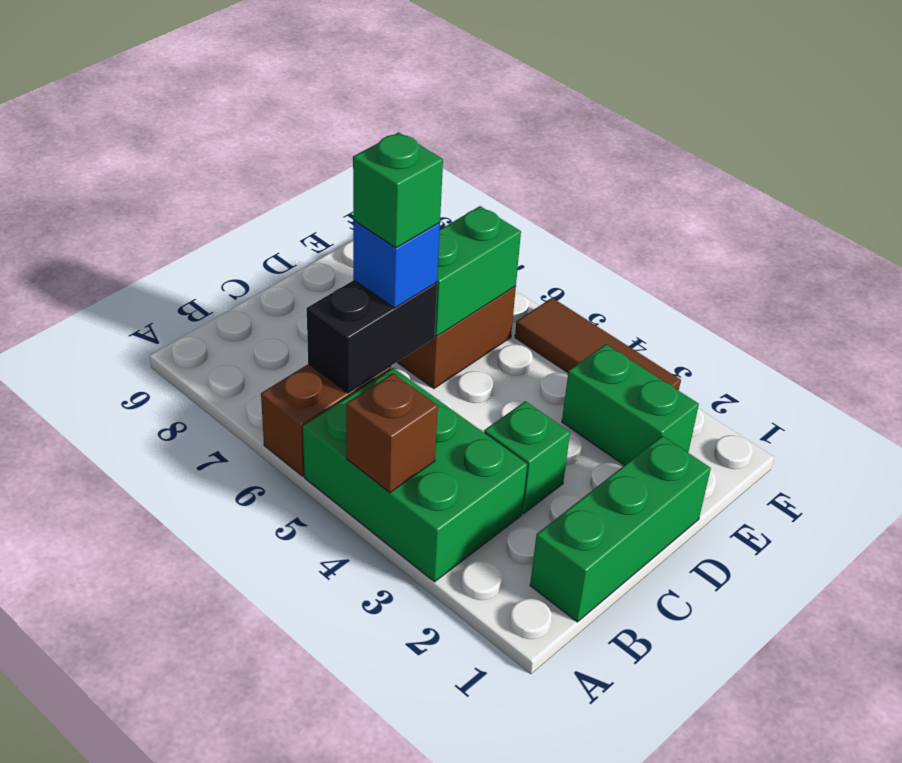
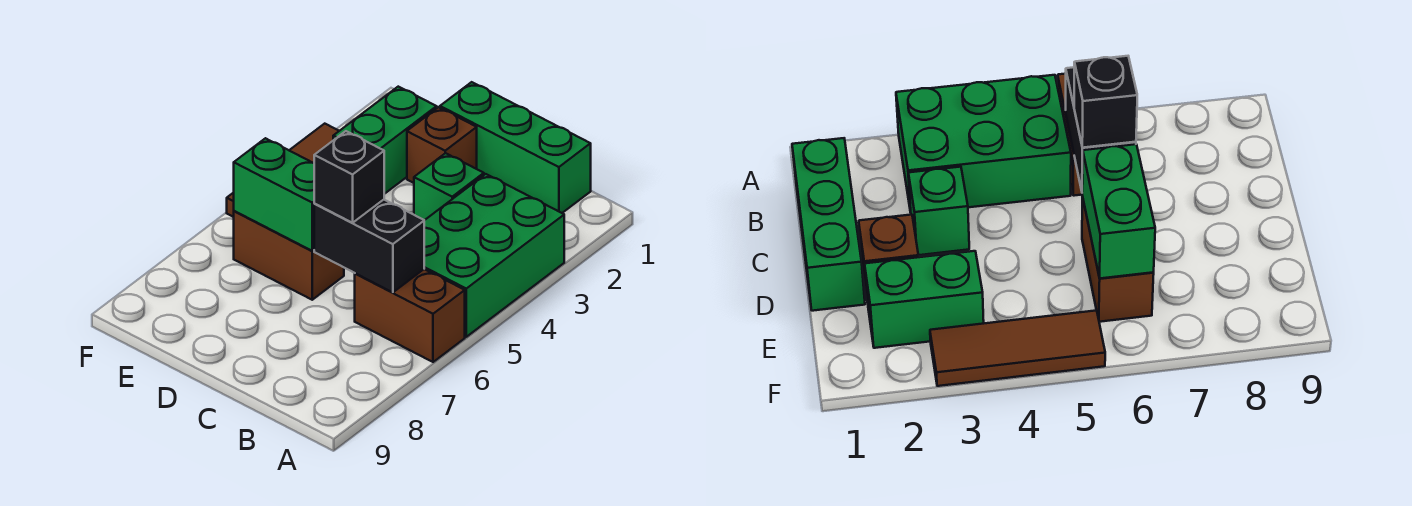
brown 1x1 brick [346,373,438,493] -> brown 1x1 brick moved to [407,107,477,183]
blue 1x1 brick [353,221,440,308] -> black 1x1 brick [314,131,384,223]
green 1x1 brick [353,132,443,248] -> none

